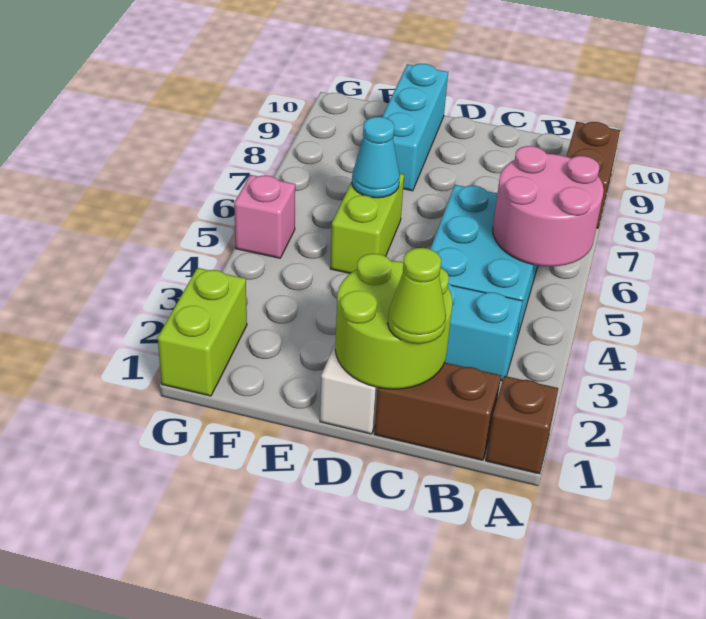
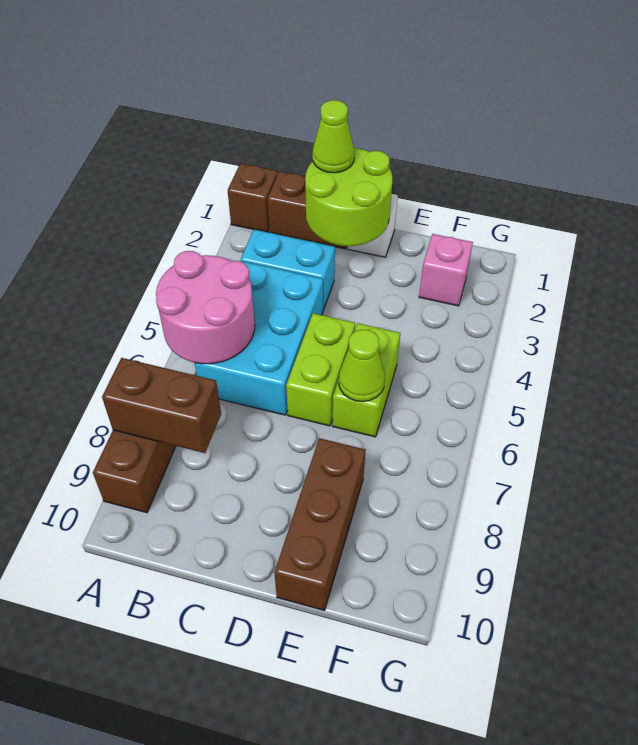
none -> brown 1x2 brick [102,358,221,453]
cyan 1x1 cone [352,117,400,198] -> lime 1x1 cone [339,329,385,401]
cyan 1x3 brick [382,64,448,191] -> brown 1x3 brick [274,438,366,610]
lime 1x2 brick [158,268,247,396] -> lime 1x2 brick moved to [286,313,355,426]
pink 1x1 brick [234,175,295,258] -> pink 1x1 brick moved to [419,234,473,306]

